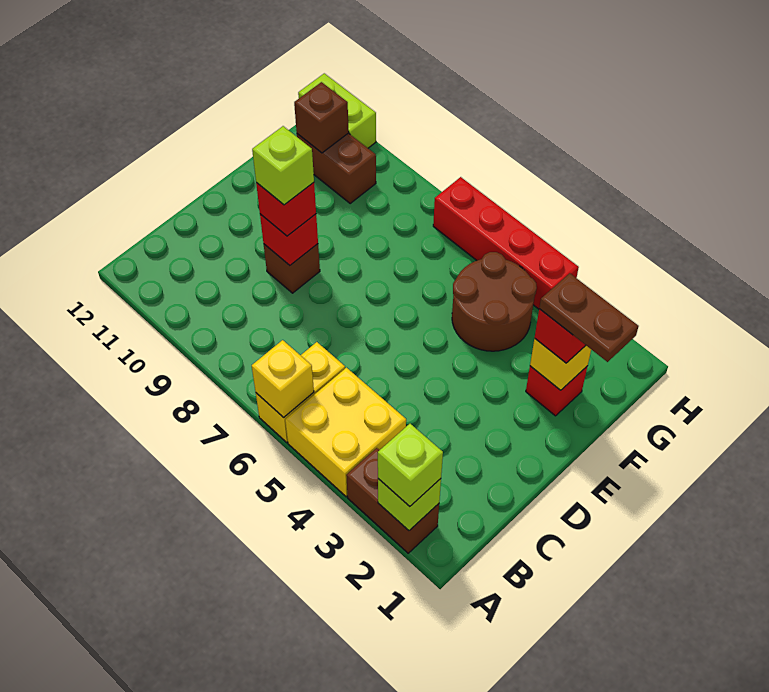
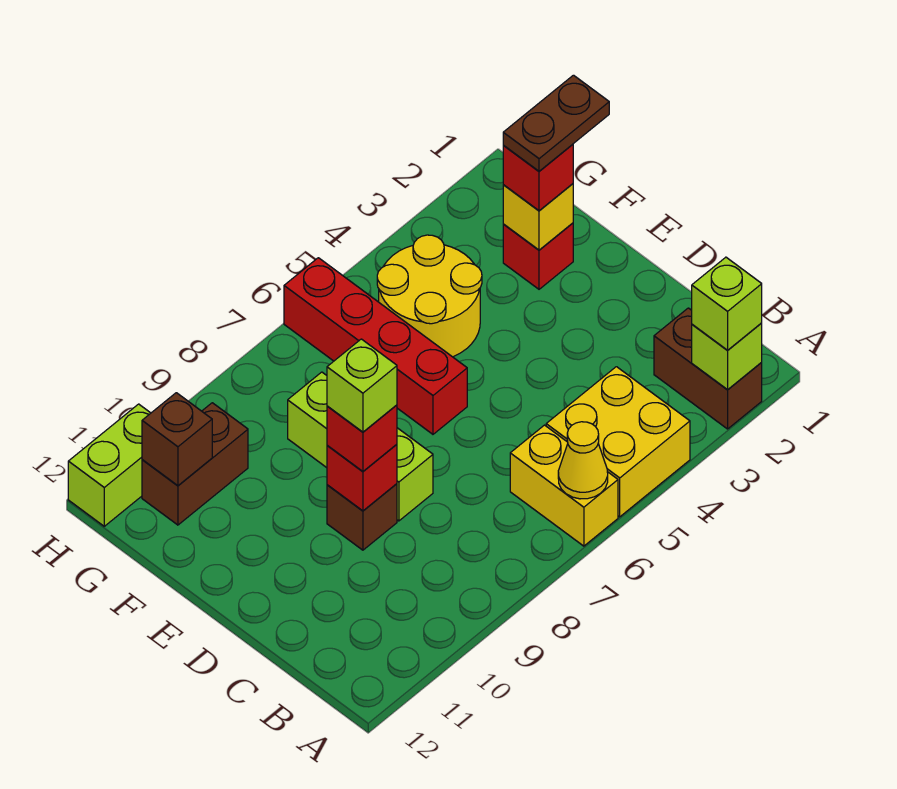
brown 1x2 brick [346,448,439,553] -> brown 1x2 brick turned to [654,308,762,429]
yellow 1x1 brick [252,340,314,417] -> yellow 1x1 cone [558,422,608,499]
none -> lime 1x3 brick [288,372,433,521]
brown 2x2 round brick [452,252,537,351] -> yellow 2x2 round brick [377,235,482,357]
red 1x4 brick [433,177,579,309] -> red 1x4 brick turned to [284,258,467,434]

